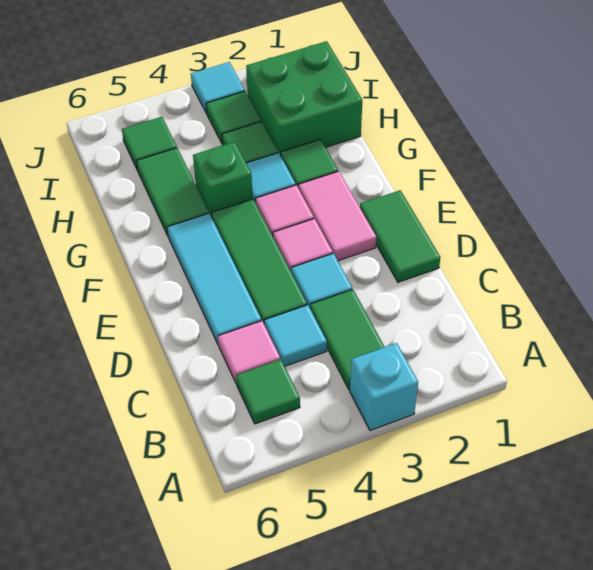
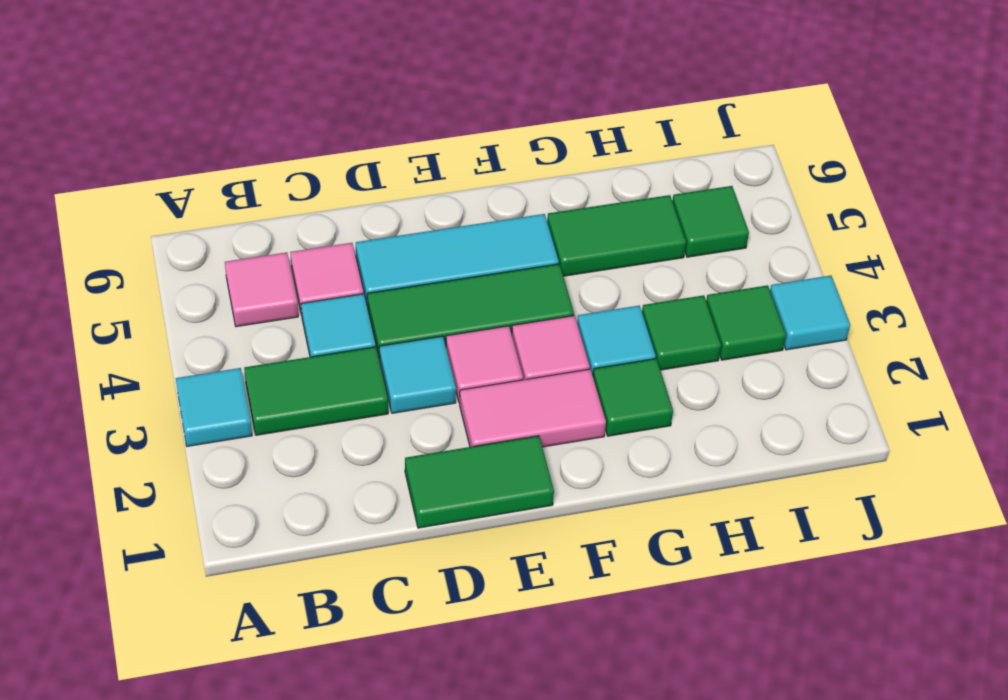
cyan 1x1 brick [350,343,418,430] -> cyan 1x1 tile [176,368,252,446]
green 1x1 tile [236,359,300,424] -> pink 1x1 tile [225,252,298,327]
green 1x1 brick [193,142,253,217] -> none
green 2x2 brick [246,41,362,156] -> none

